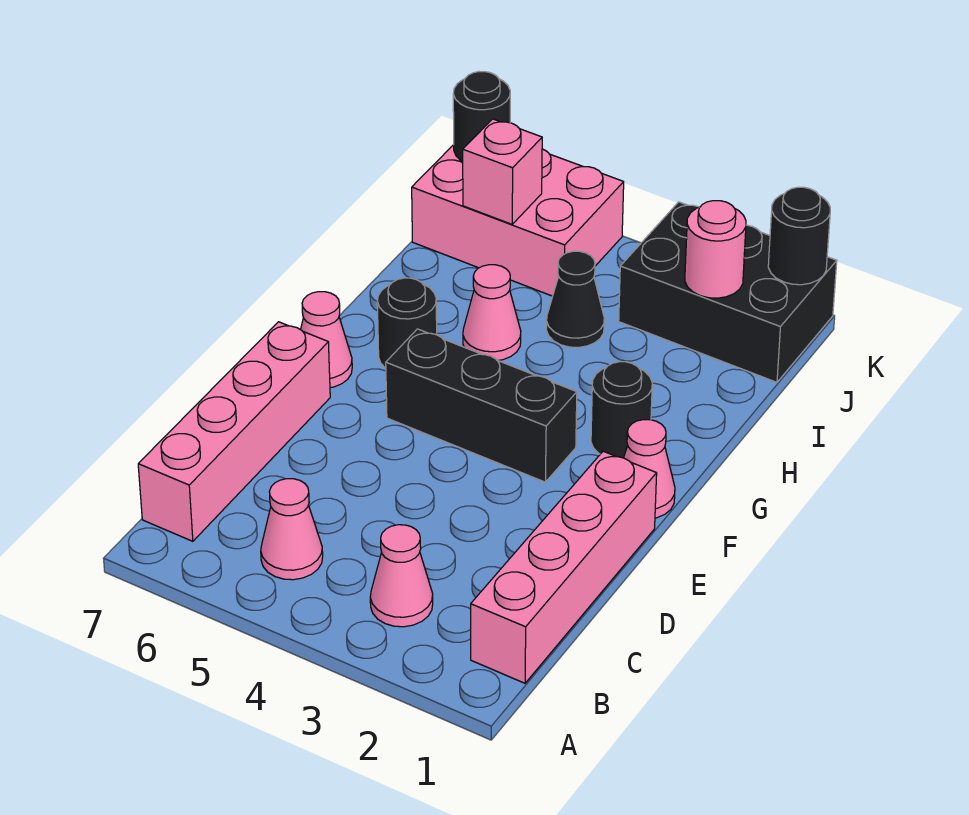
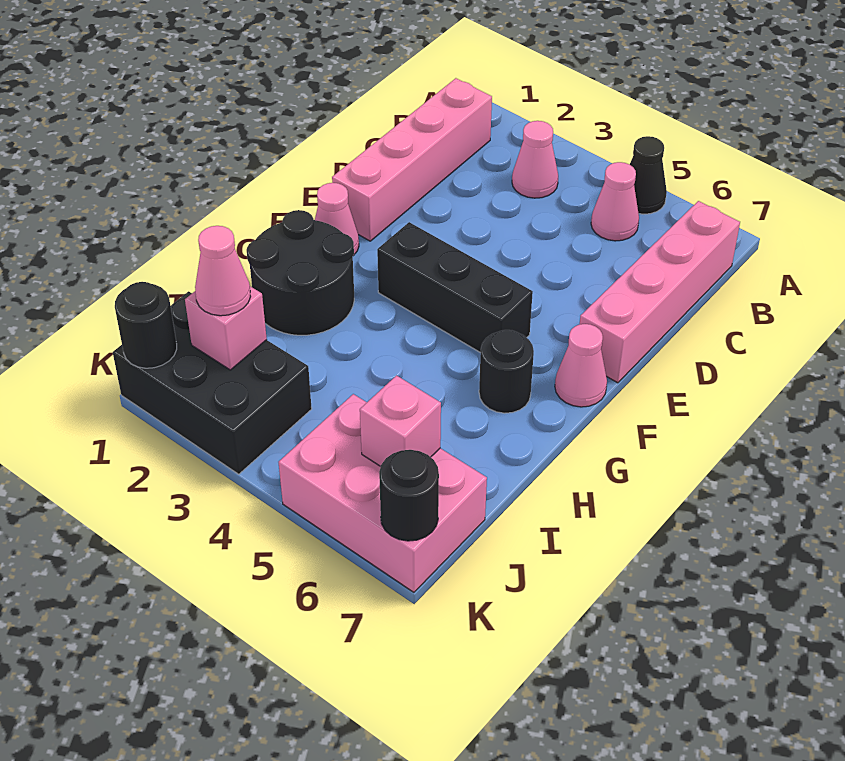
black 1x1 round brick [591,362,652,458] -> black 2x2 round brick [247,210,354,335]
pink 1x1 cone [463,265,521,360] -> pink 1x1 cone moved to [195,226,251,316]
black 1x1 cone [546,251,604,347] -> black 1x1 cone moved to [630,136,667,214]
pink 1x1 round brick [685,201,746,298] -> pink 1x1 brick [185,286,267,370]

